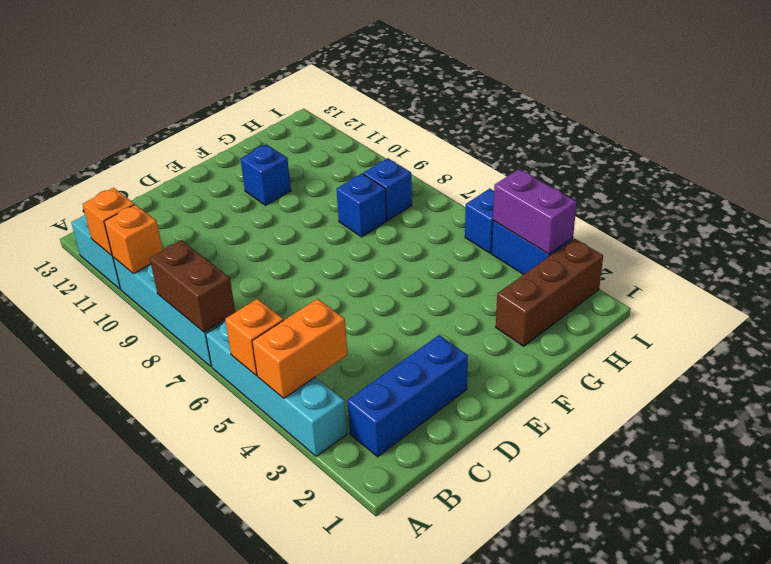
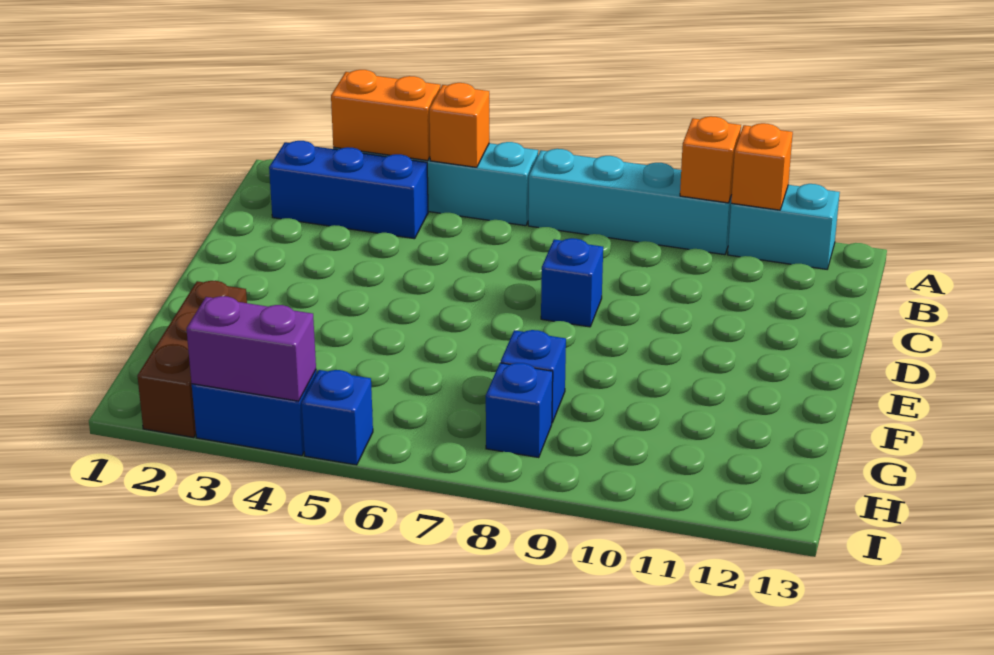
orange 1x2 brick [252,299,348,398] -> orange 1x2 brick turned to [331,70,440,161]
brown 1x2 brick [150,240,235,333] -> none
blue 1x3 brick [347,335,468,457] -> blue 1x3 brick turned to [269,141,428,239]
blue 1x1 brick [241,144,291,205] -> blue 1x1 brick moved to [541,238,603,327]

